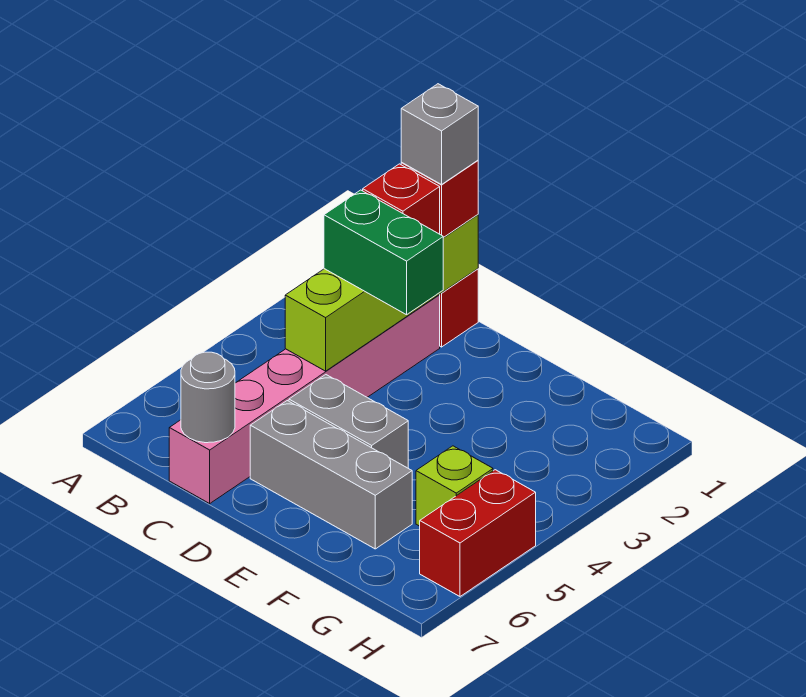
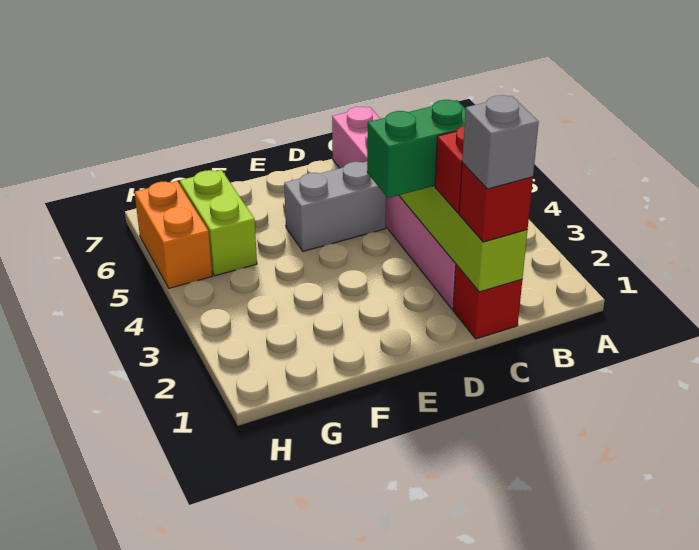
grey 1x1 round brick [181,352,235,443] -> none
grey 1x3 brick [250,401,412,549] -> none
lime 1x1 brick [416,446,493,526] -> lime 1x2 brick [180,170,257,276]
red 1x2 brick [420,470,536,596] -> orange 1x2 brick [135,181,212,288]

